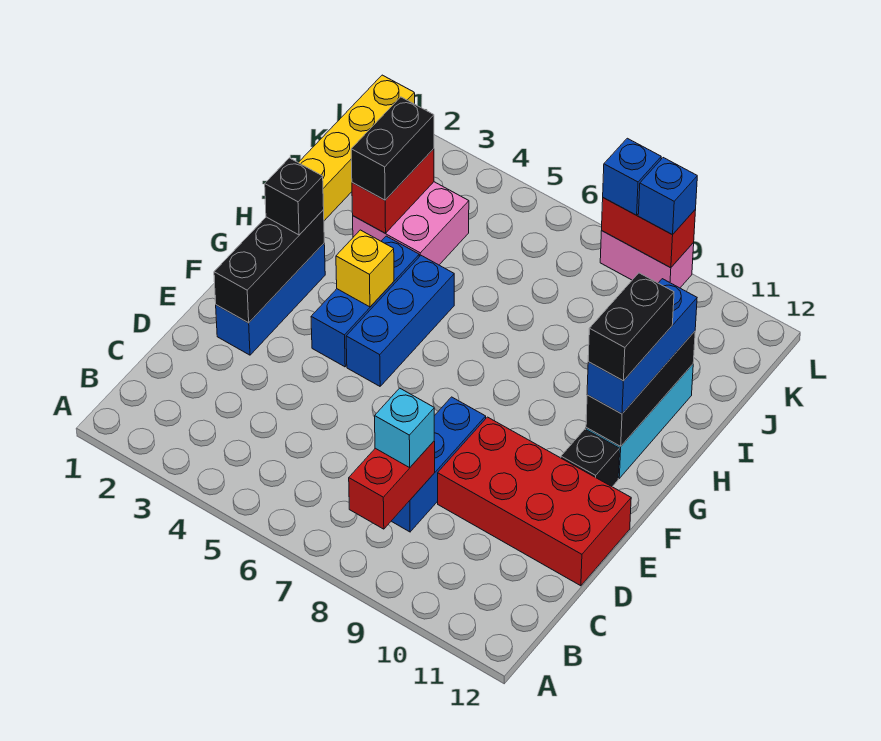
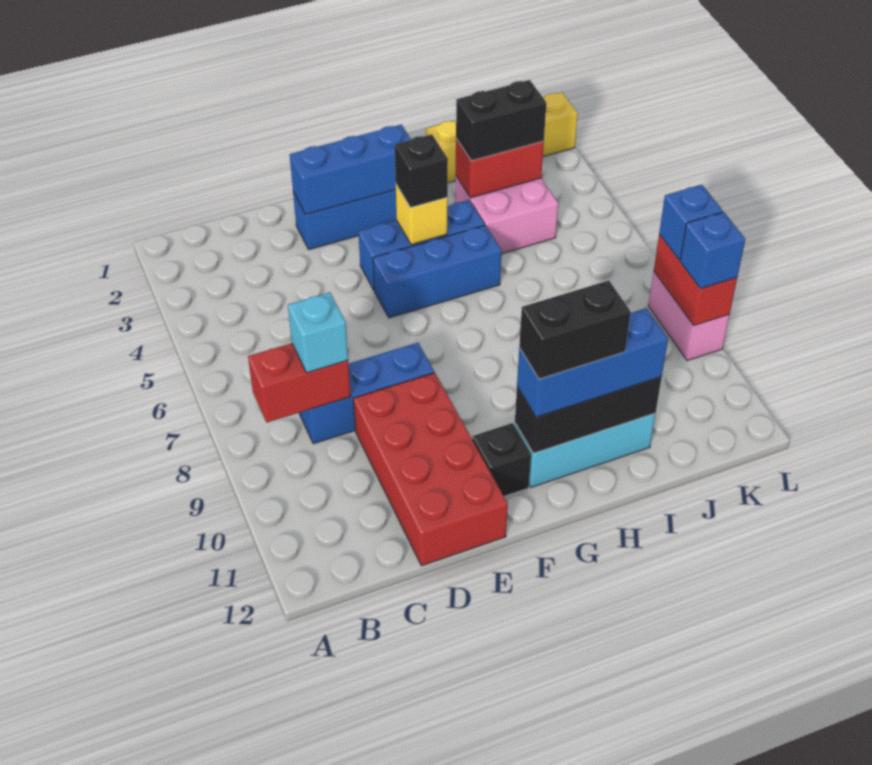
black 1x3 brick [214,210,324,323] -> blue 1x3 brick [290,125,411,214]
black 1x1 brick [265,158,324,235] -> black 1x1 brick moved to [395,135,448,208]

